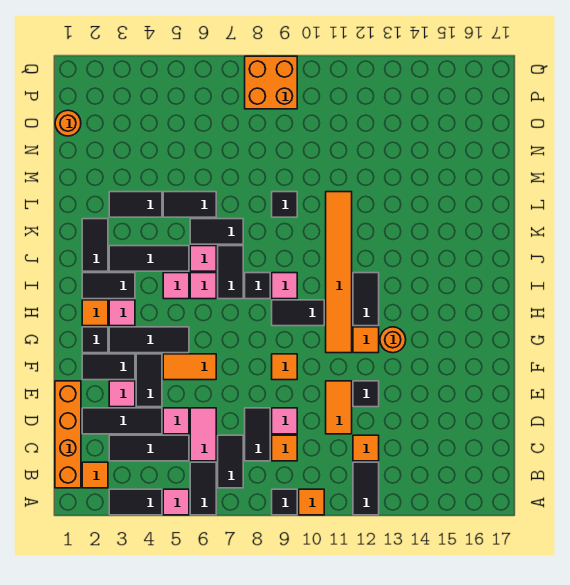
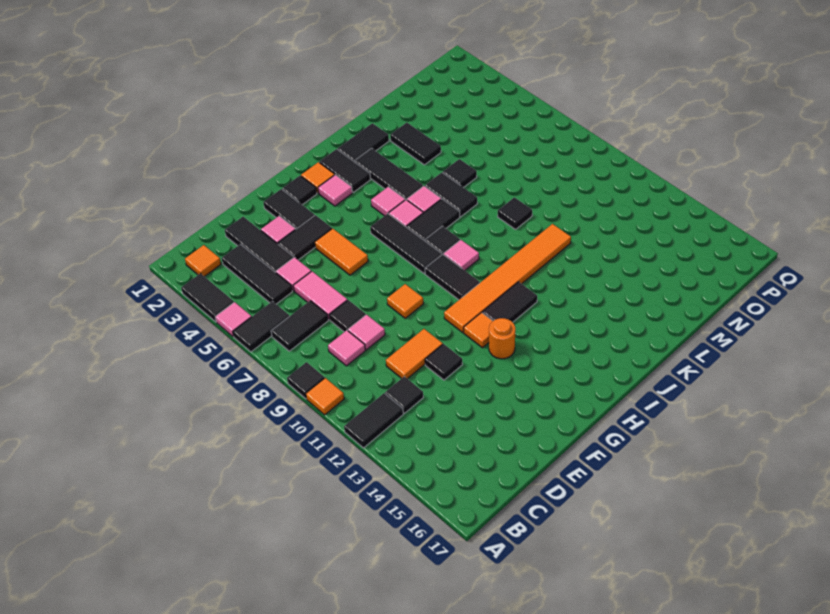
orange 1x4 brick [55,381,81,488] -> none
pink 1x2 tile [190,408,216,461] -> pink 1x2 tile turned to [293,271,347,320]
black 1x2 tile [245,408,270,461] -> black 1x1 tile [330,300,366,332]
orange 1x1 tile [272,435,297,461] -> pink 1x1 tile [328,330,365,366]
orange 1x1 tile [353,435,379,461] -> black 1x1 tile [385,377,423,413]
black 1x3 tile [109,327,189,353] -> black 1x3 tile moved to [370,214,442,274]
black 1x2 tile [163,192,216,217] -> black 1x1 tile [443,159,477,188]
orange 1x1 round brick [55,110,81,136] -> none
orange 2x2 brick [245,56,297,109] -> none

